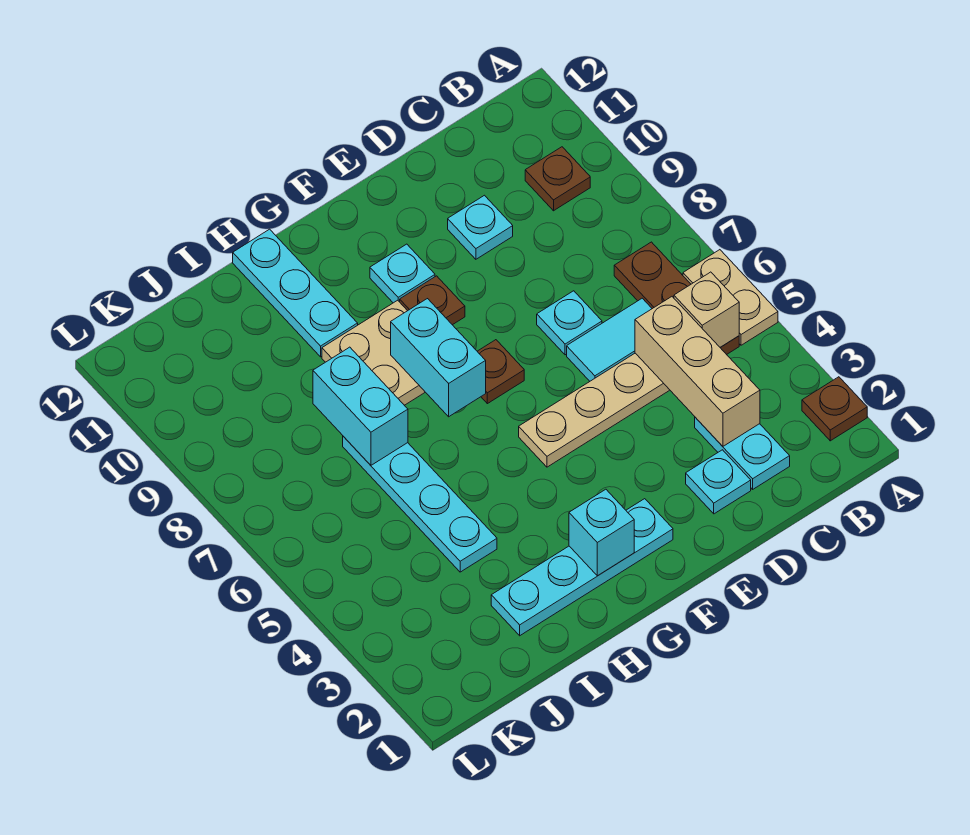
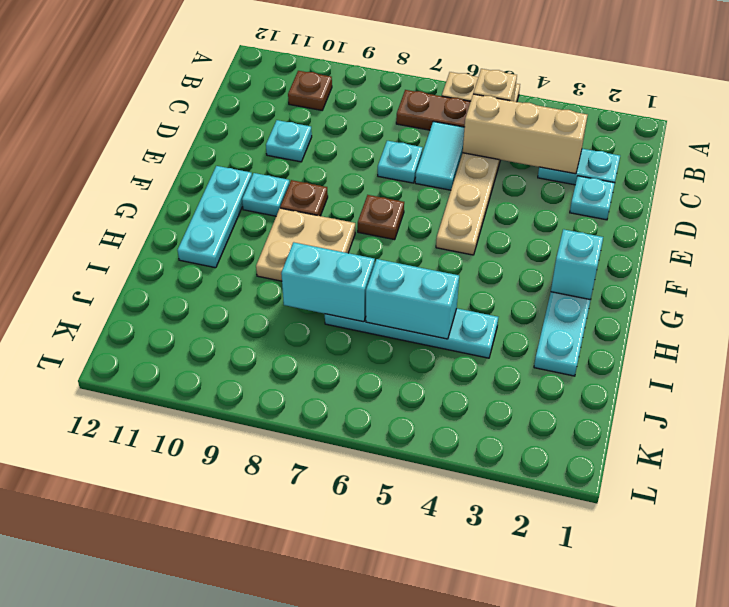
brown 1x1 plate [802,377,867,441] -> none
cyan 1x2 brick [391,299,486,417] -> cyan 1x2 brick moved to [366,259,459,339]
cyan 1x3 plate [233,229,358,357] -> cyan 1x3 plate turned to [178,166,252,268]

